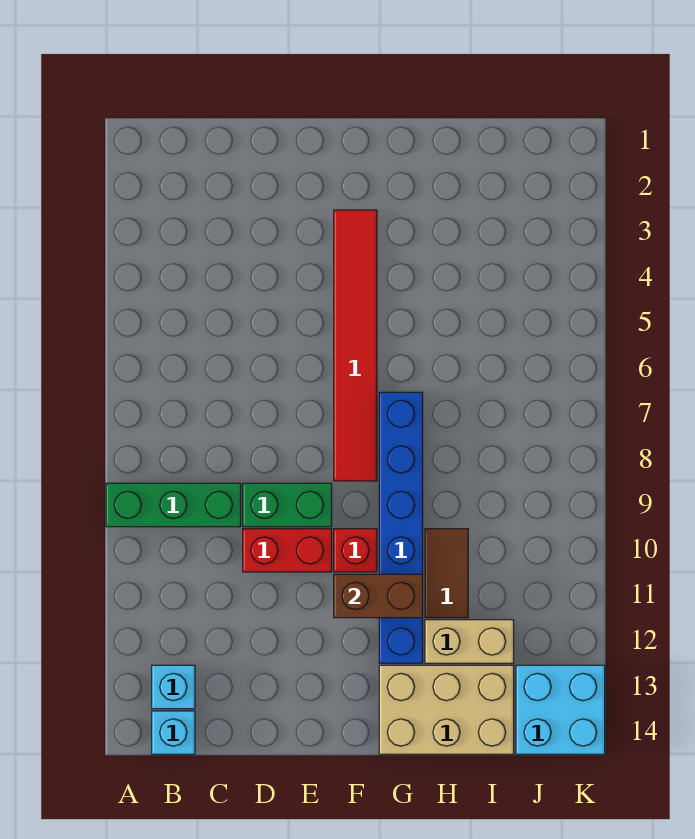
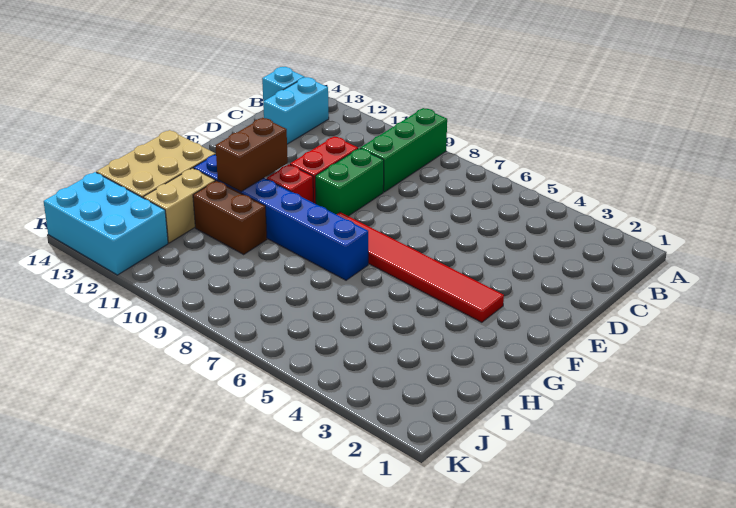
cyan 1x1 brick [152,665,195,709] -> cyan 1x2 brick [263,77,329,144]
brown 1x2 tile [425,529,468,618] -> brown 1x2 brick [193,181,267,254]
cyan 2x2 brick [516,665,605,754] -> cyan 2x3 brick [44,172,168,275]

